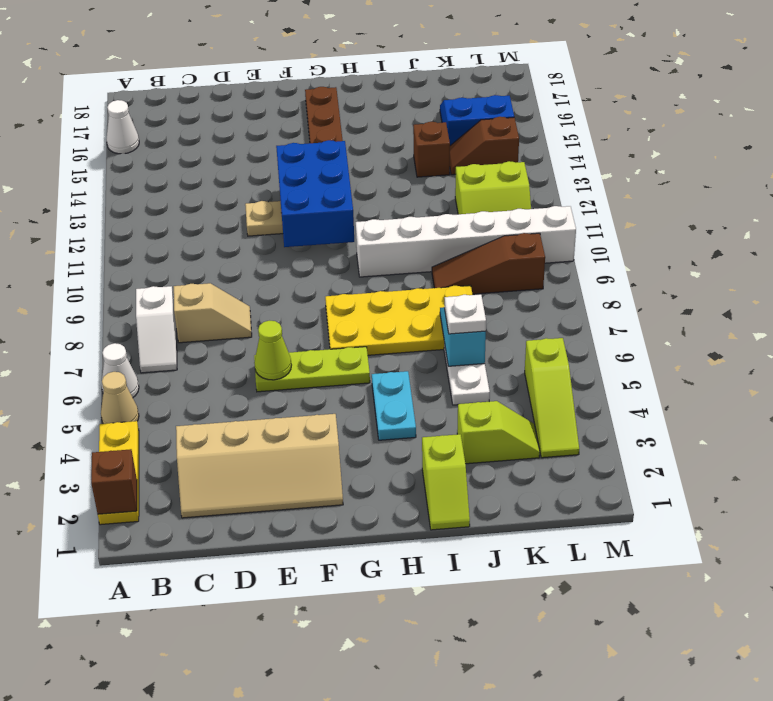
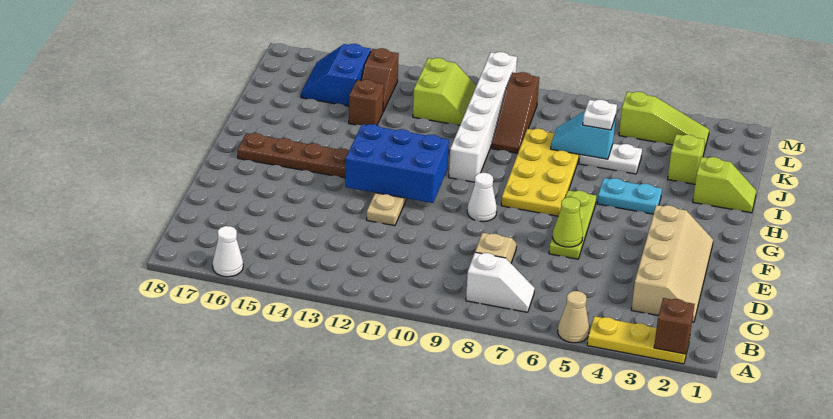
white 1x1 cone [101,343,139,397] -> white 1x1 cone moved to [467,173,497,222]

